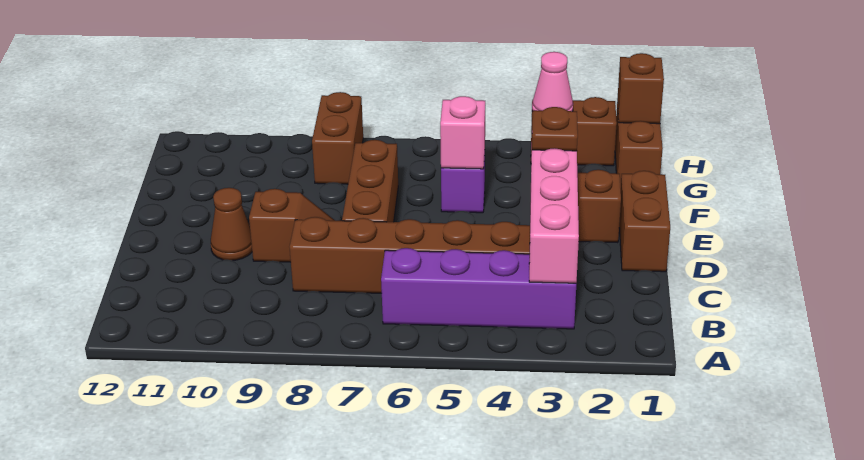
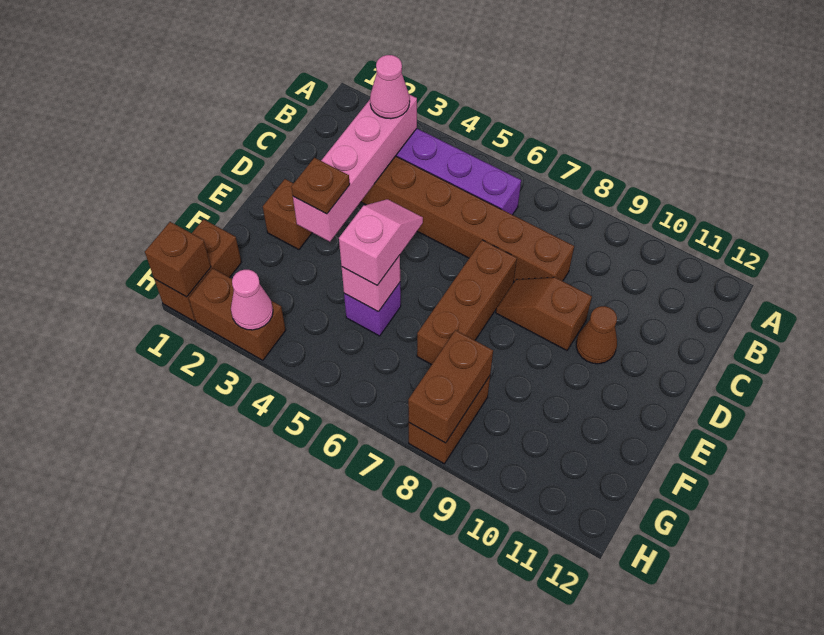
none -> pink 1x1 cone [370,55,410,119]
brown 1x2 brick [619,171,670,272] -> brown 1x2 brick moved to [408,330,493,443]
none -> pink 1x2 slope [339,199,423,285]

